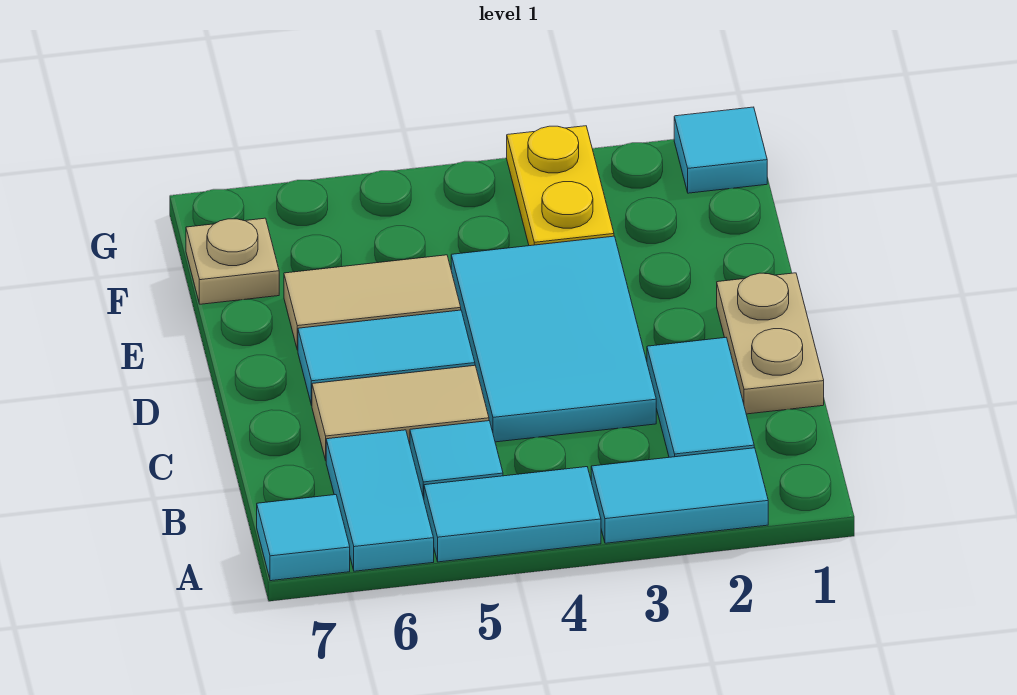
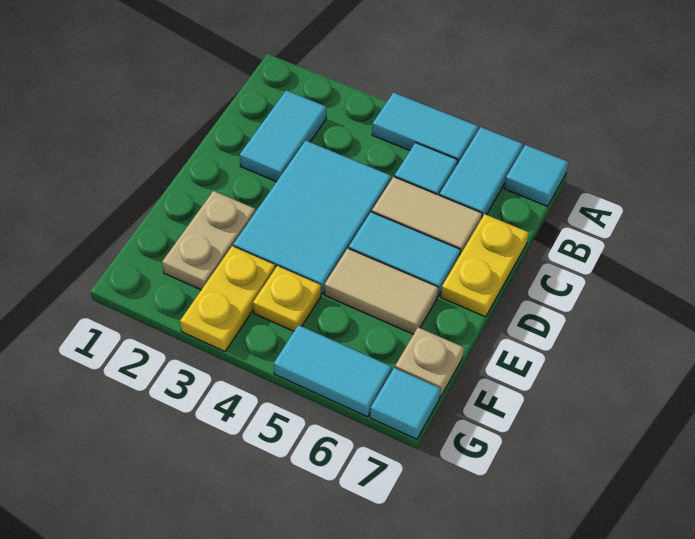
cyan 1x2 tile [591,448,768,543] -> cyan 1x2 tile moved to [274,325,392,417]
tan 1x2 plate [717,273,824,414] -> tan 1x2 plate moved to [162,191,255,290]
none -> yellow 1x2 plate [441,214,529,317]
none -> yellow 1x1 plate [253,266,321,331]
cyan 1x1 tile [674,107,767,193] -> cyan 1x1 tile moved to [370,368,441,439]

